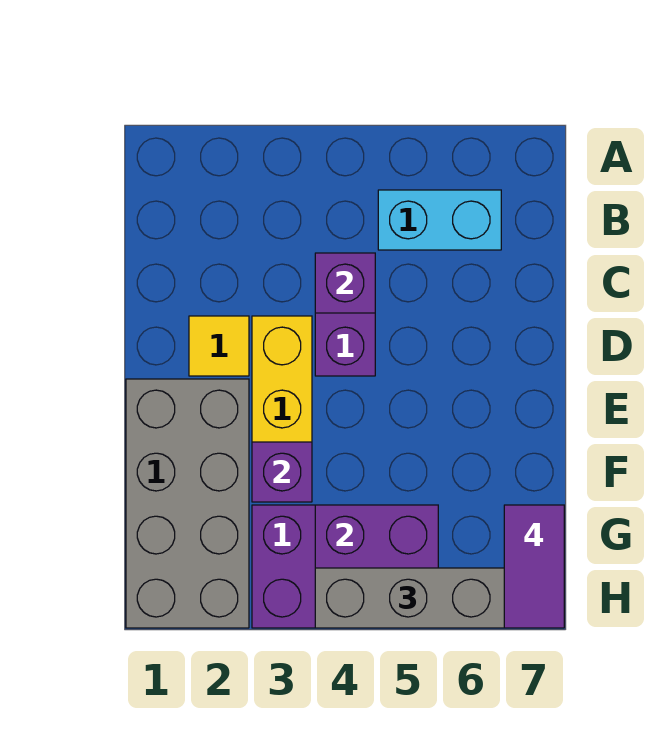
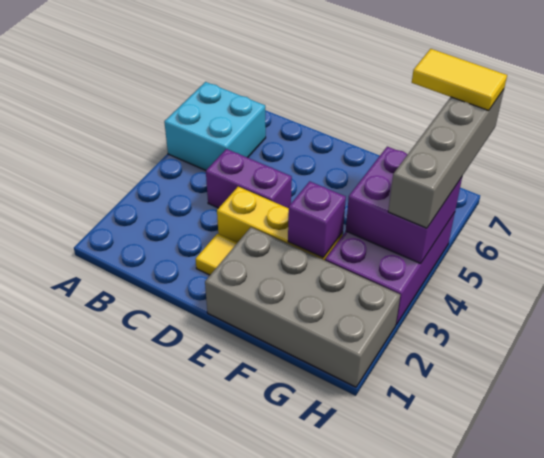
cyan 1x2 brick [378,190,501,250] -> cyan 2x2 brick [164,82,266,170]
purple 1x1 brick [315,253,375,313] -> none
purple 1x2 tile [504,505,564,628] -> yellow 1x2 tile [412,49,507,111]

